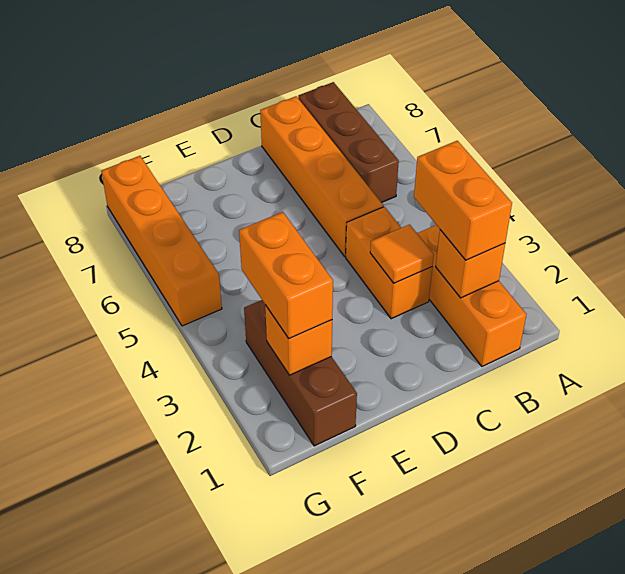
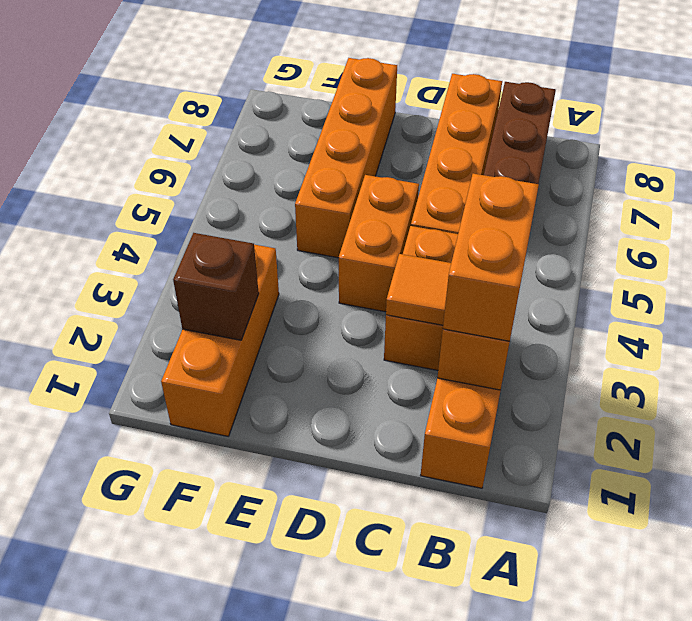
brown 1x3 brick [244,300,357,446] -> orange 1x3 brick [161,245,279,436]
orange 1x1 brick [265,305,332,375] -> brown 1x1 brick [173,233,259,340]
orange 1x2 brick [239,212,333,339] -> orange 1x2 brick moved to [339,175,419,312]
orange 1x4 brick [101,156,222,326] -> orange 1x4 brick moved to [295,58,397,258]

